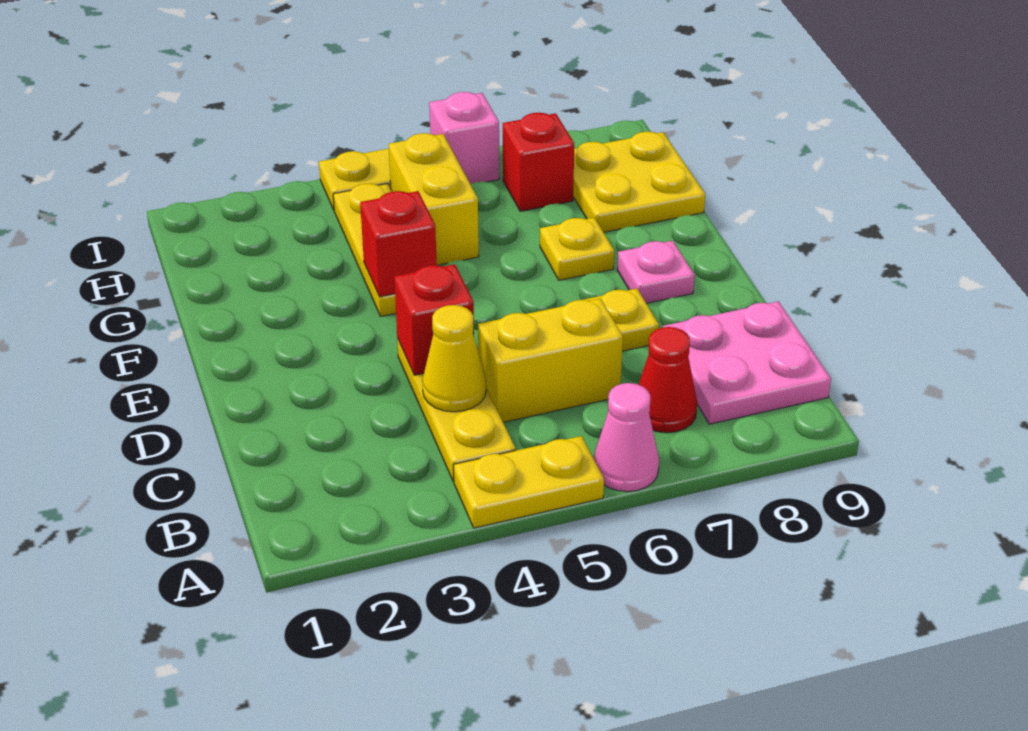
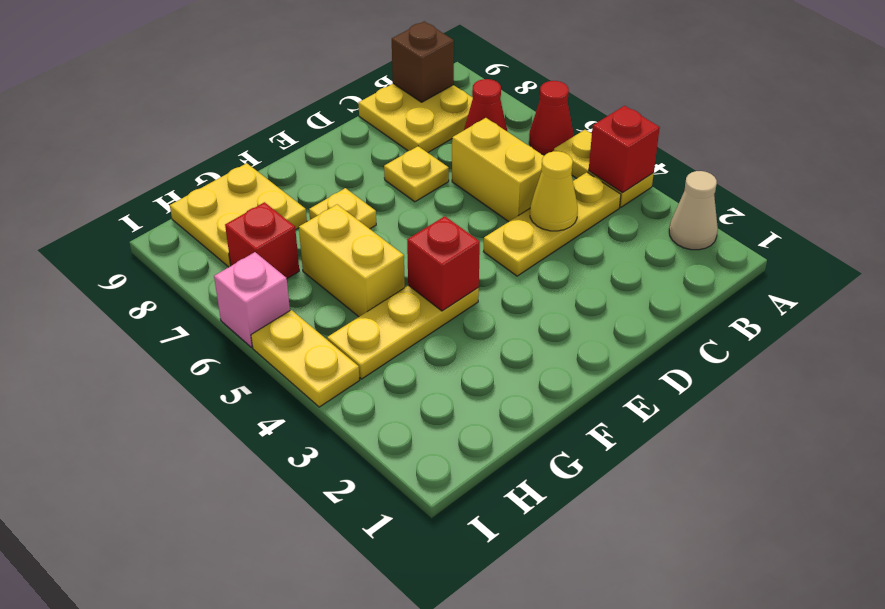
none -> tan 1x1 cone [669,171,718,250]
pink 1x1 cone [594,383,659,492] -> red 1x1 cone [529,81,573,155]
pink 2x2 plate [663,301,831,424] -> yellow 2x2 plate [358,84,473,153]
none -> brown 1x1 brick [392,21,454,102]
red 1x1 brick [394,264,474,375] -> red 1x1 brick moved to [589,106,660,193]
pink 1x1 plate [617,241,695,303] -> none
yellow 1x2 brick [389,133,479,265] -> yellow 1x2 brick turned to [299,204,405,317]

